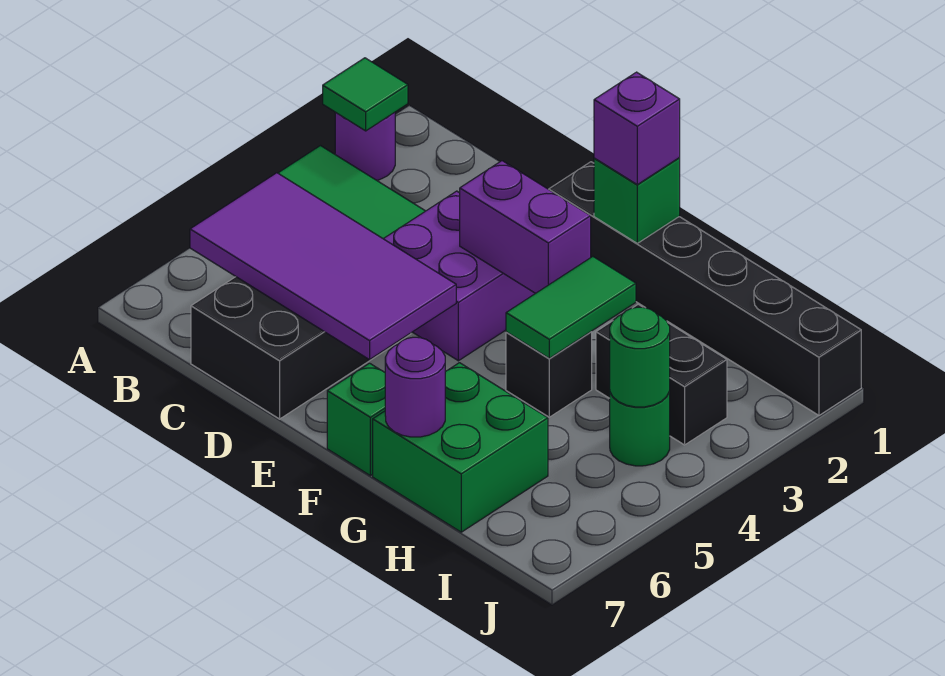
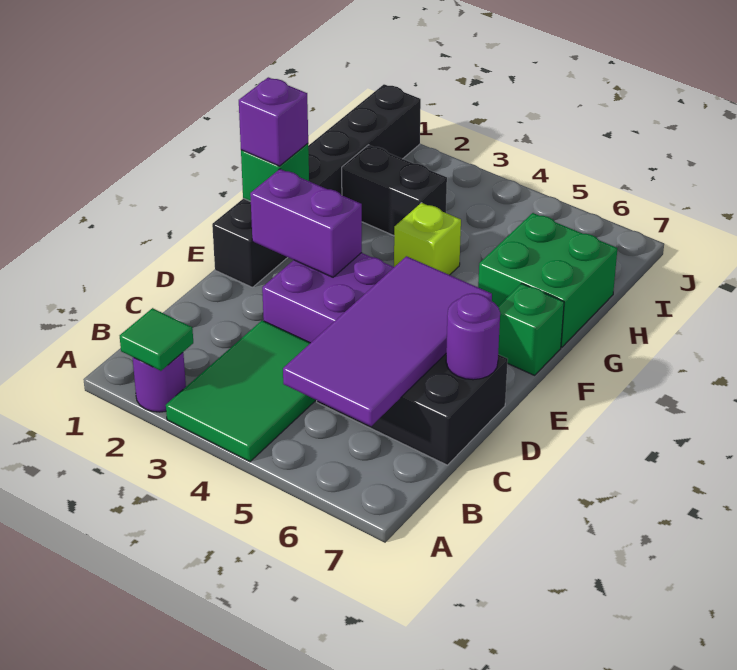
purple 1x2 brick [460,161,591,293] -> purple 1x2 brick turned to [250,169,362,277]
green 1x2 tile [506,257,636,358] -> none
black 1x1 brick [506,332,592,417] -> lime 1x1 brick [394,203,461,275]
purple 1x1 round brick [385,337,445,437] -> purple 1x1 round brick moved to [446,293,500,380]
black 1x2 brick [596,304,727,445] -> black 1x2 brick turned to [342,145,447,236]
green 1x1 round brick [610,391,670,466] -> none
green 1x1 round brick [610,307,670,407] -> none

